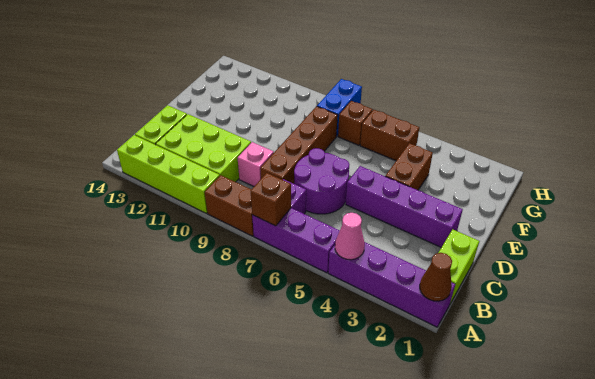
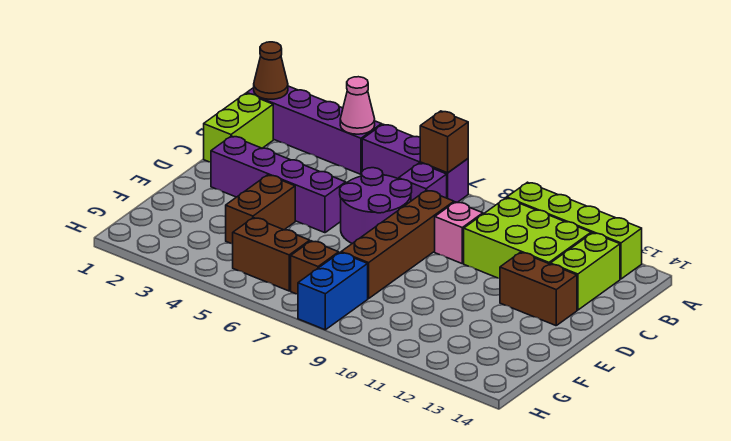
brown 1x2 brick [205,175,254,236] -> brown 1x2 brick moved to [500,252,577,326]

